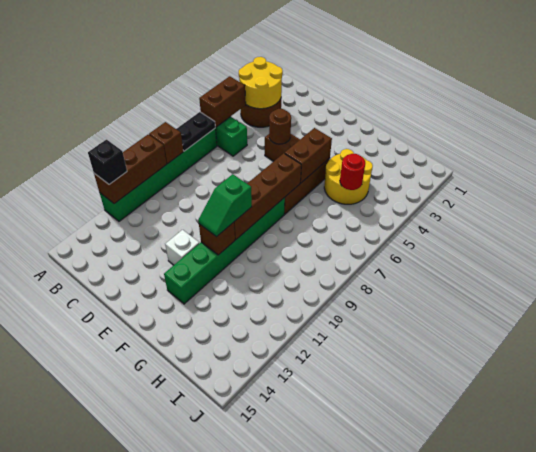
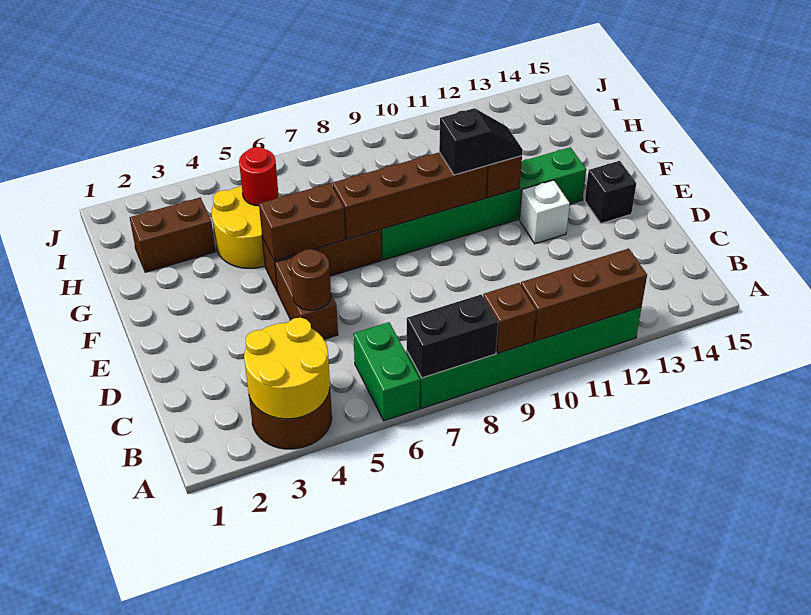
brown 1x2 brick [199,76,246,127] -> brown 1x2 brick moved to [130,198,216,272]
black 1x2 plate [177,112,215,151] -> black 1x2 brick [407,295,498,378]
black 1x1 brick [88,140,127,184] -> black 1x1 brick moved to [585,161,636,223]
green 1x2 slope [198,174,252,237] -> black 1x2 slope [439,108,523,175]

